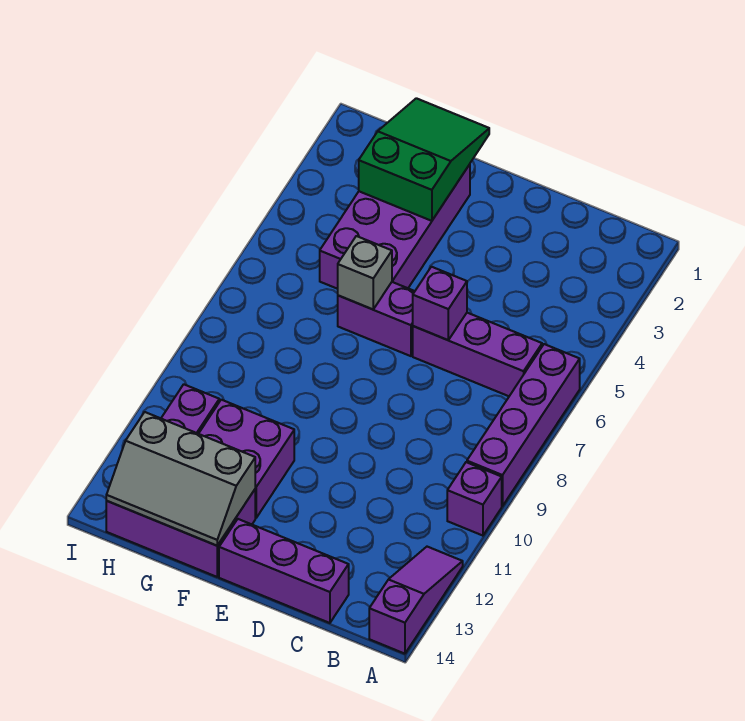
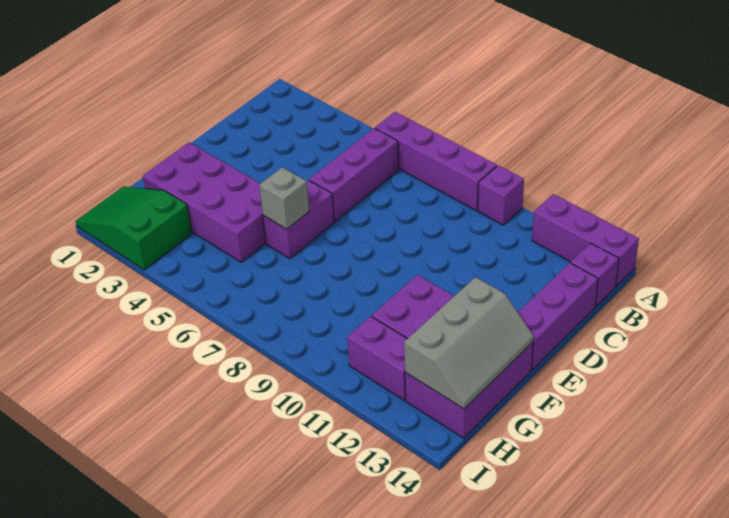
purple 1x3 slope [369,547,463,654] -> purple 1x3 brick [532,194,639,286]
purple 1x1 brick [413,267,467,340] -> purple 1x1 brick moved to [571,243,619,306]
green 2x3 slope [359,98,489,221] -> green 2x3 slope moved to [76,186,192,270]

